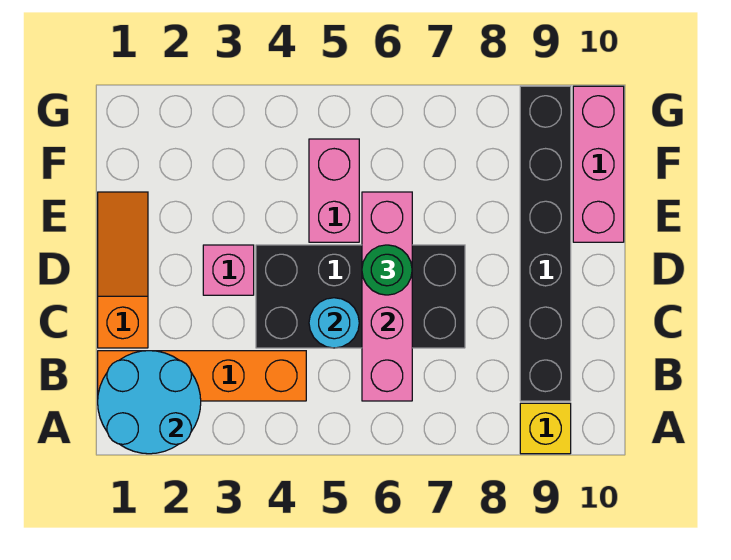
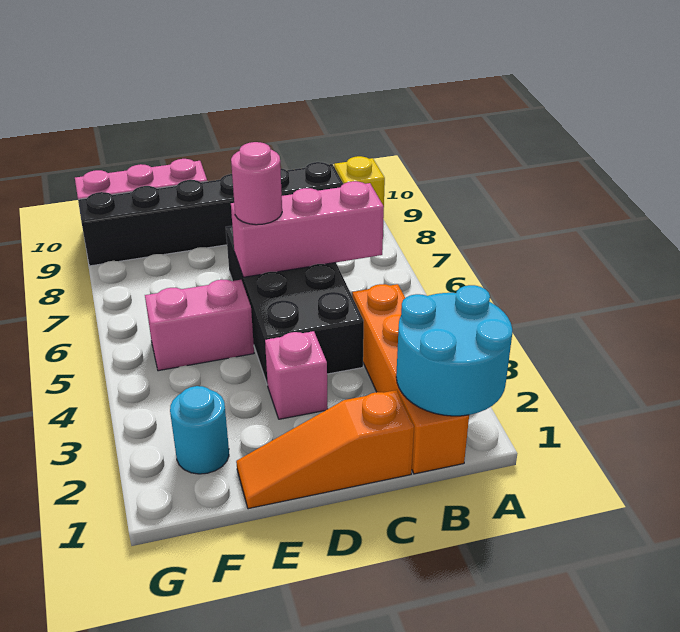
pink 1x4 brick [362,192,412,401] -> pink 1x3 brick [231,181,384,277]
cyan 1x1 round brick [309,298,359,348] -> cyan 1x1 round brick moved to [170,386,229,474]
green 1x1 round brick [362,245,412,295] -> pink 1x1 round brick [231,142,282,225]

